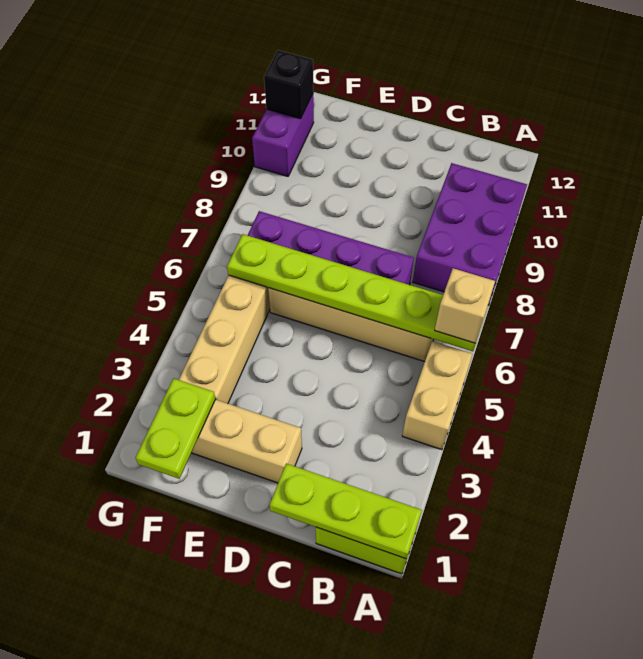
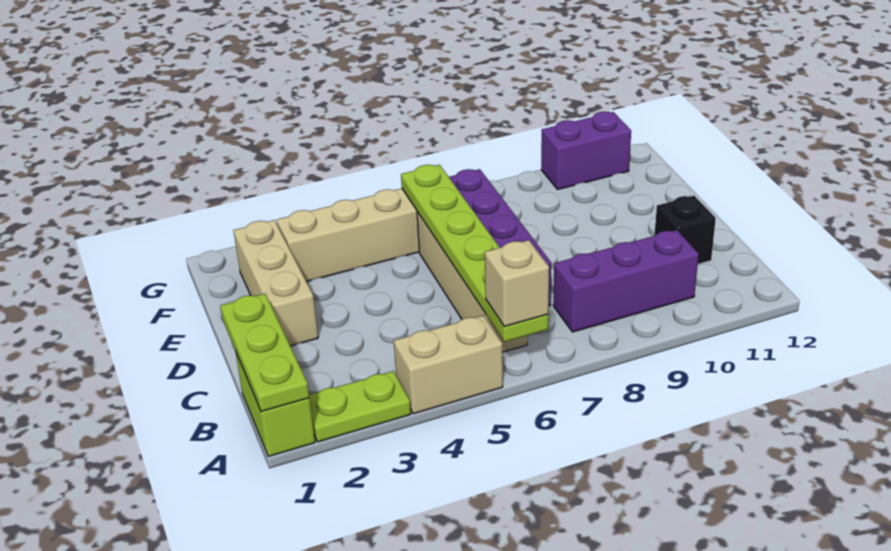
purple 2x3 brick [413,163,527,305] -> purple 1x3 brick [553,230,699,332]
lime 1x2 plate [135,378,215,479] -> lime 1x2 plate moved to [309,371,411,442]
black 1x1 brick [264,50,313,119] -> black 1x1 brick moved to [655,196,716,264]

